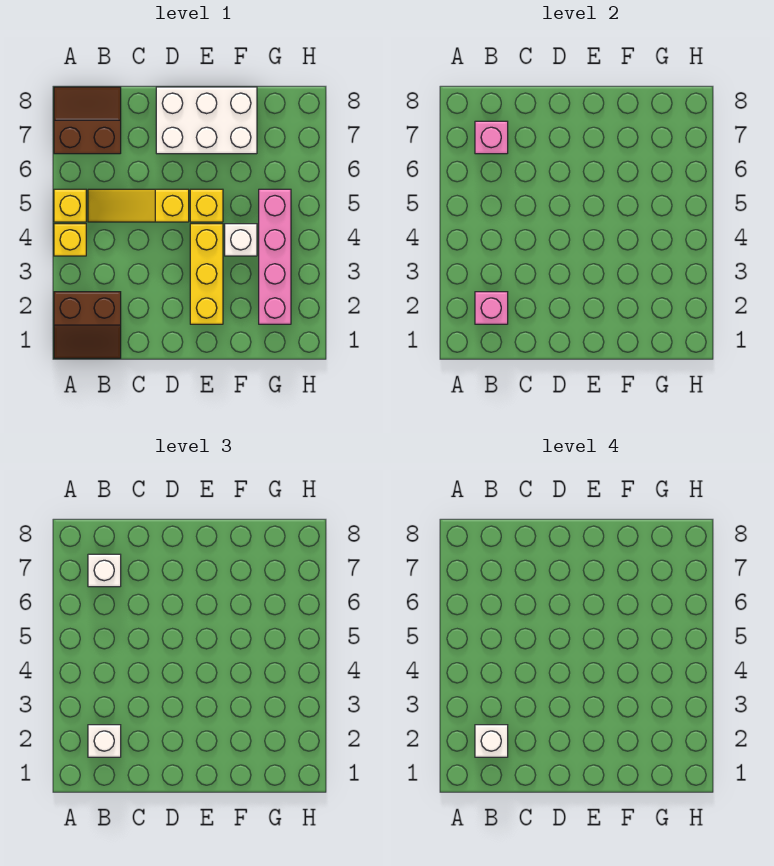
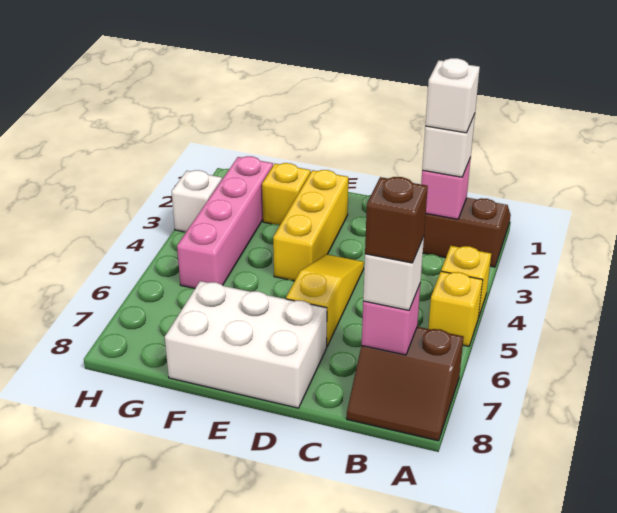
yellow 1x3 slope [88,189,189,222] -> yellow 1x3 slope turned to [286,254,364,346]
none -> brown 1x1 brick [365,177,428,263]
yellow 1x1 brick [190,189,223,222] -> yellow 1x1 brick moved to [262,163,310,225]
white 1x1 brick [225,224,257,256] -> white 1x1 brick moved to [172,170,222,232]

